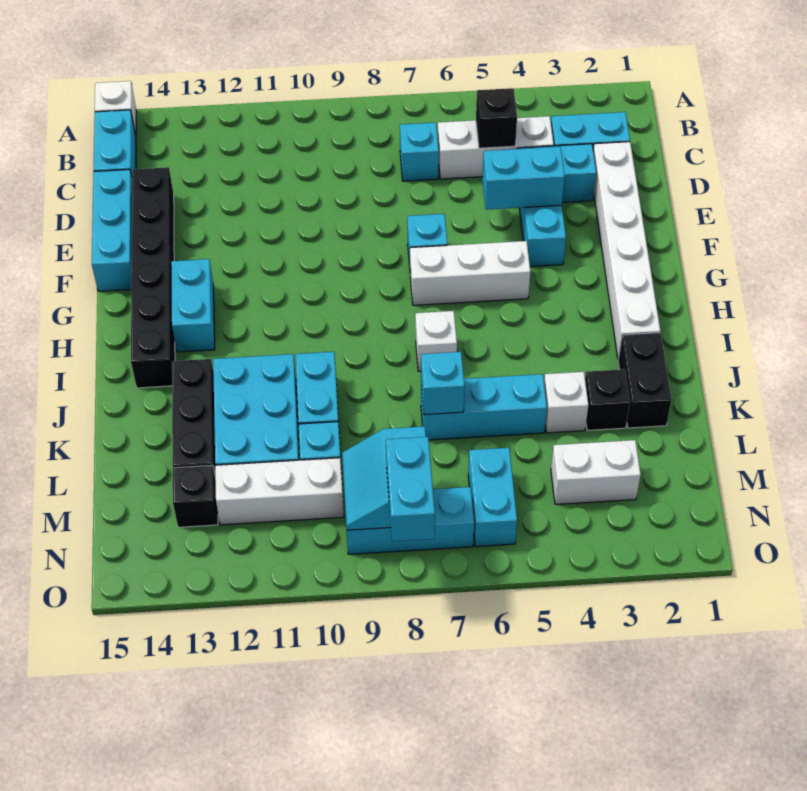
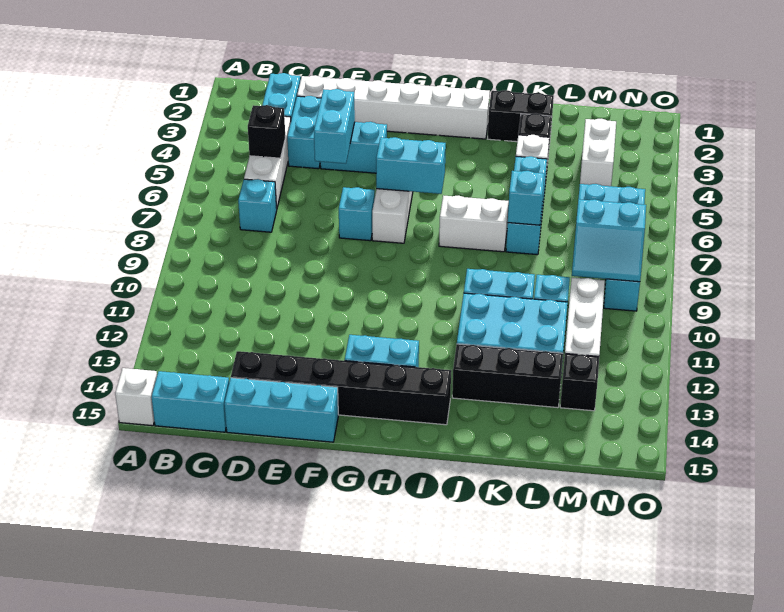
white 1x1 brick [415,311,457,371] -> white 1x2 brick [439,195,509,252]
cyan 1x2 brick [386,437,435,541] -> cyan 1x2 brick moved to [376,137,446,194]

